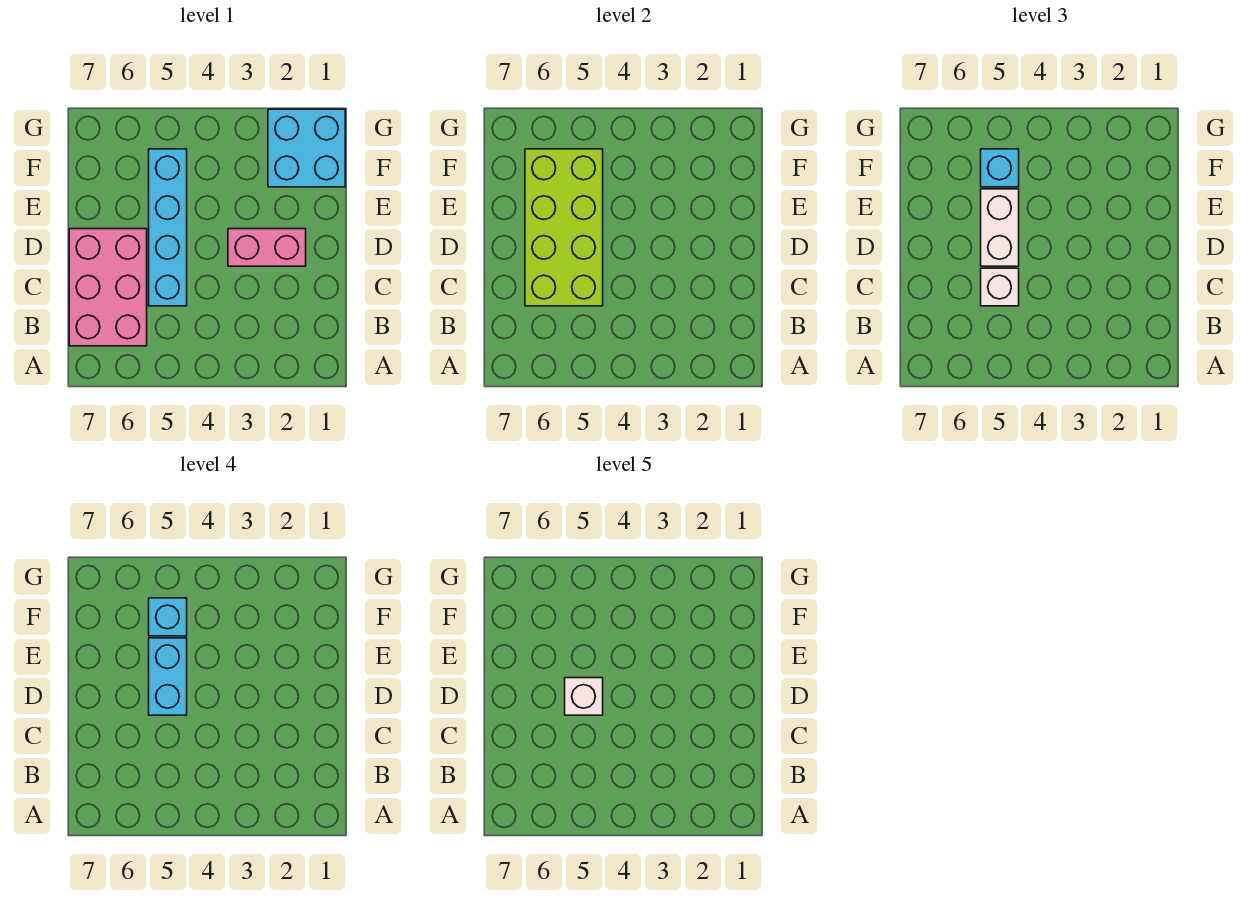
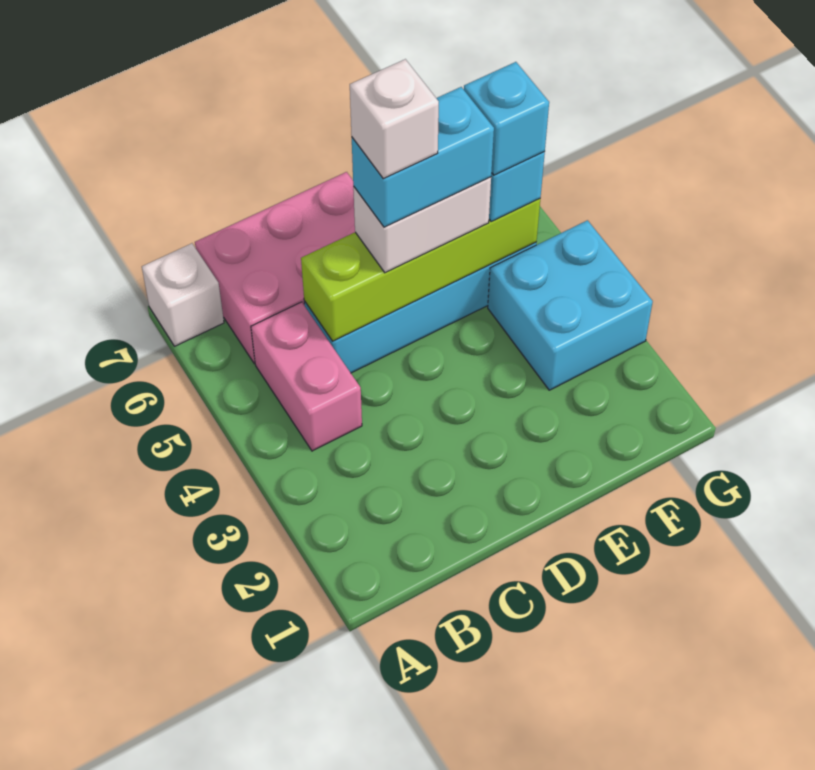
lime 2x4 brick [525,149,603,306] -> lime 1x4 brick [301,199,540,341]
white 1x1 brick [981,268,1019,306] -> white 1x1 brick moved to [142,243,224,346]
pink 1x2 brick [228,229,306,266] -> pink 1x2 brick moved to [251,302,362,451]
cyan 2x2 brick [268,109,345,187] -> cyan 2x2 brick moved to [488,220,653,390]

